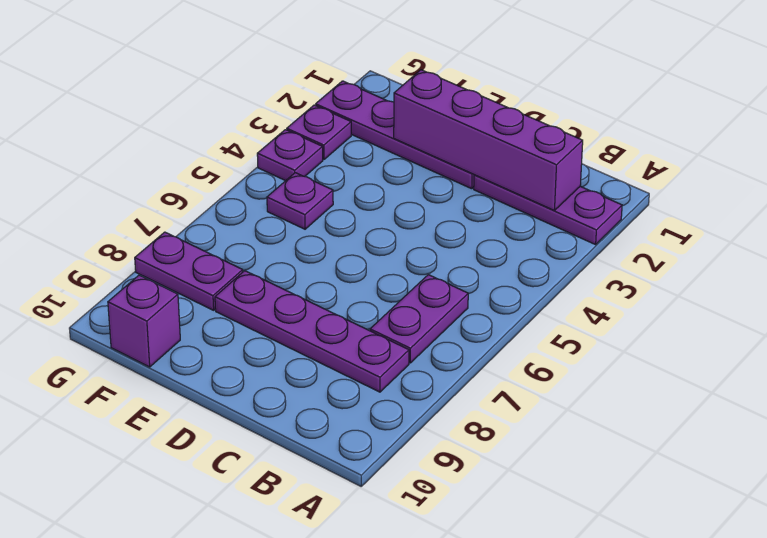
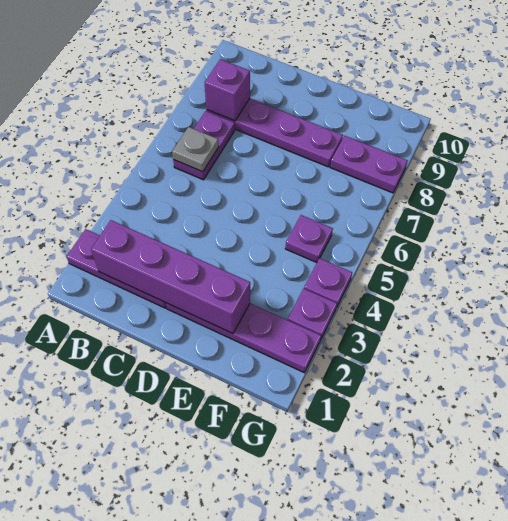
none -> grey 1x1 plate [172,127,219,172]
purple 1x1 brick [108,275,180,367] -> purple 1x1 brick moved to [204,59,250,121]

